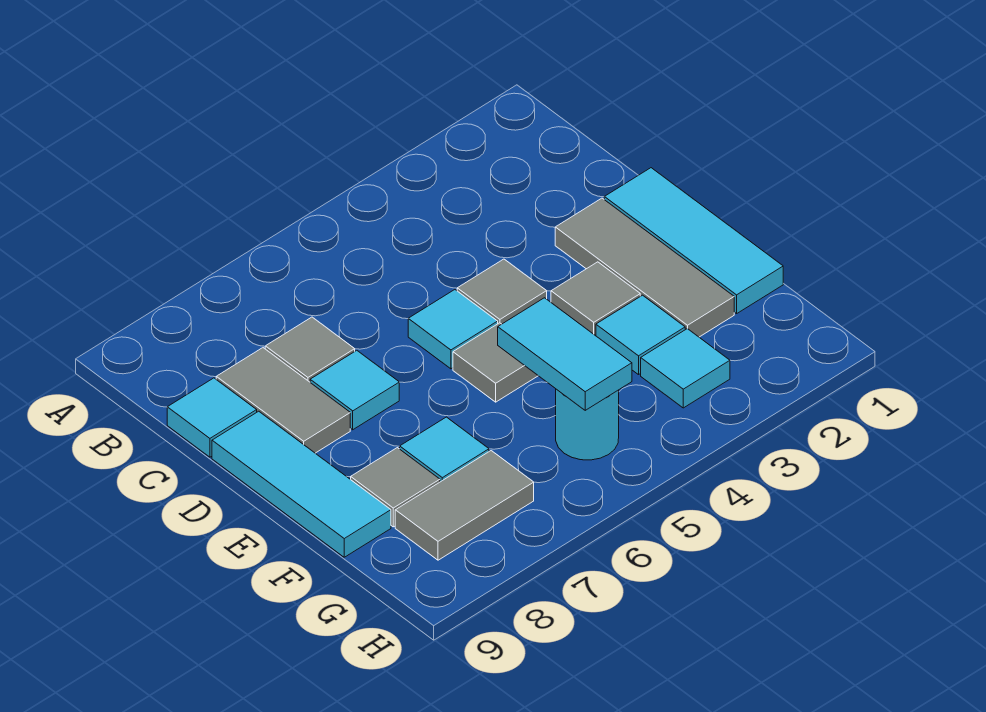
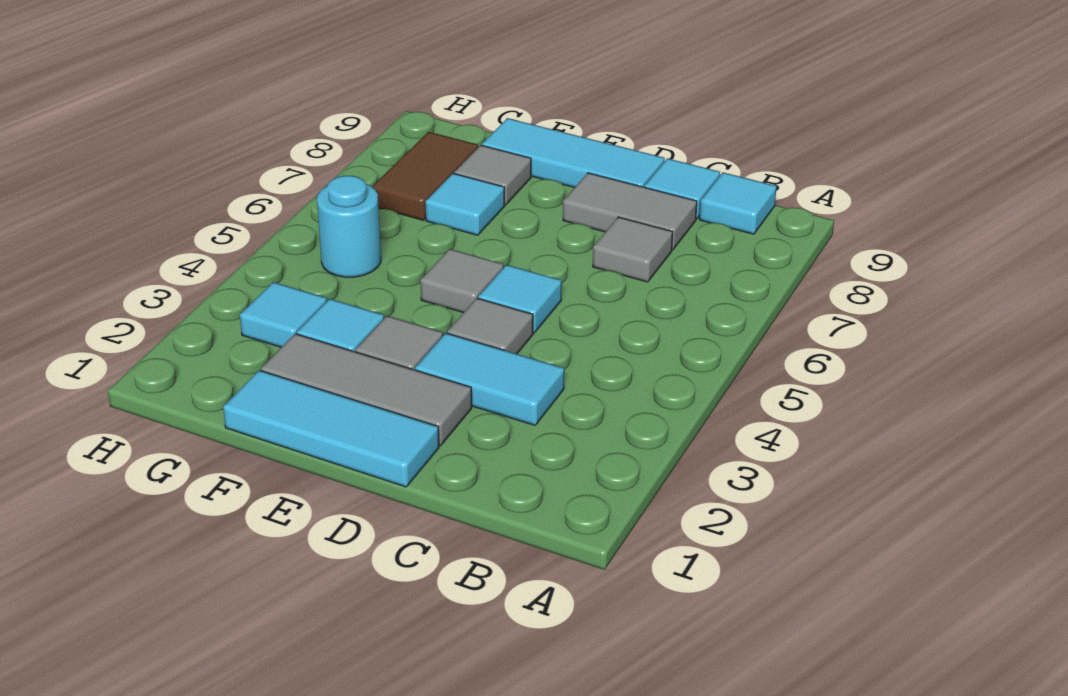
cyan 1x1 tile [310,350,399,430] -> cyan 1x1 tile moved to [700,172,777,234]
cyan 1x2 tile [498,298,632,410] -> cyan 1x2 tile moved to [415,333,564,425]
grey 1x2 tile [395,451,534,560] -> brown 1x2 tile [372,132,478,220]

